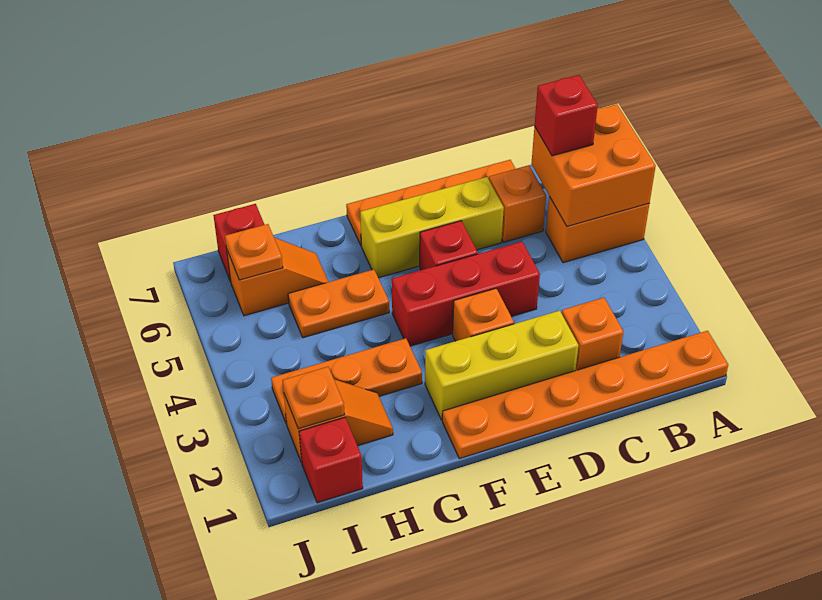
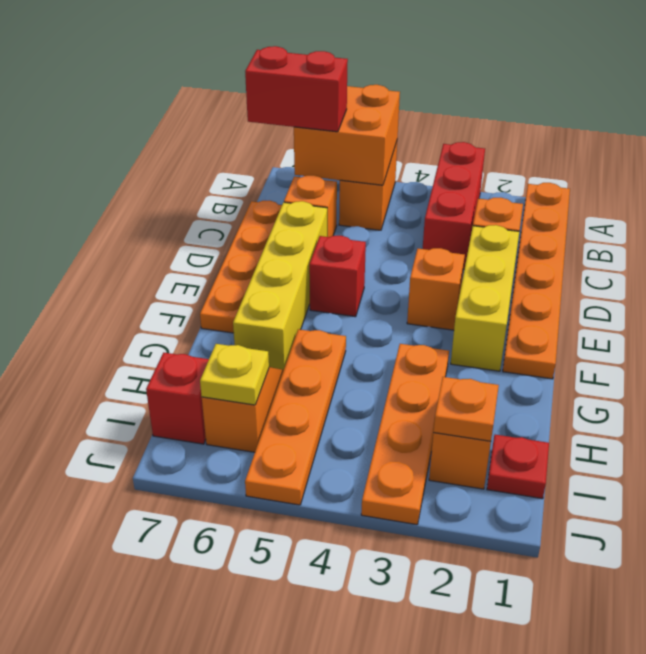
red 1x1 brick [535,75,598,156] -> red 1x2 brick [245,46,348,132]
red 1x3 brick [392,242,540,346] -> red 1x3 brick moved to [423,142,485,269]
yellow 1x3 brick [360,177,504,278] -> yellow 1x4 brick [233,201,327,370]
orange 1x3 plate [271,338,422,424] -> orange 1x4 plate [361,344,449,525]
orange 1x2 plate [288,269,389,338] -> orange 1x4 plate [245,329,346,505]
red 1x1 brick [299,417,363,503] -> red 1x1 plate [487,435,549,499]
orange 1x1 plate [225,224,283,280] -> yellow 1x1 plate [200,344,269,405]

